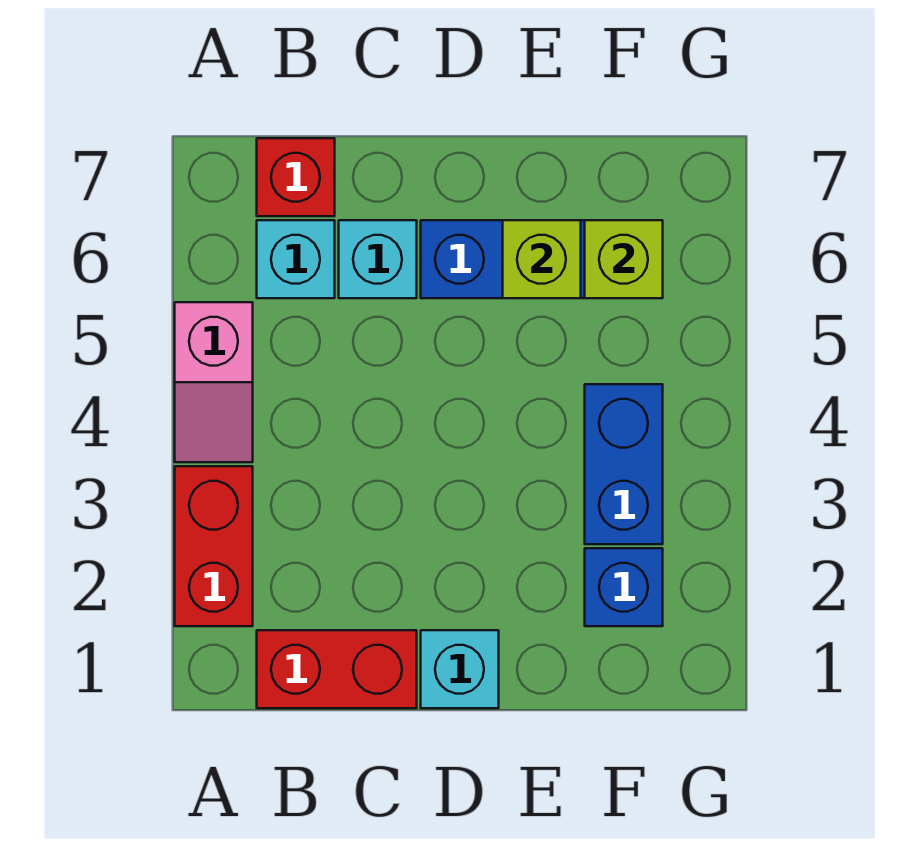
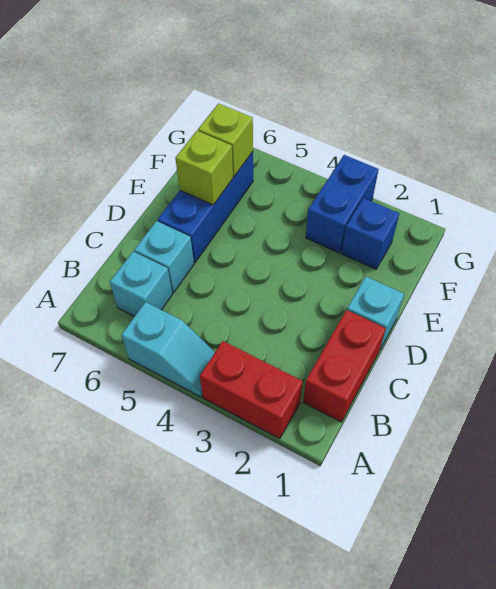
pink 1x2 slope [175,302,253,462] -> cyan 1x2 slope [121,302,215,397]
red 1x1 brick [257,138,335,216] -> none
blue 1x2 brick [585,384,663,544] -> blue 1x2 brick turned to [306,155,379,253]

